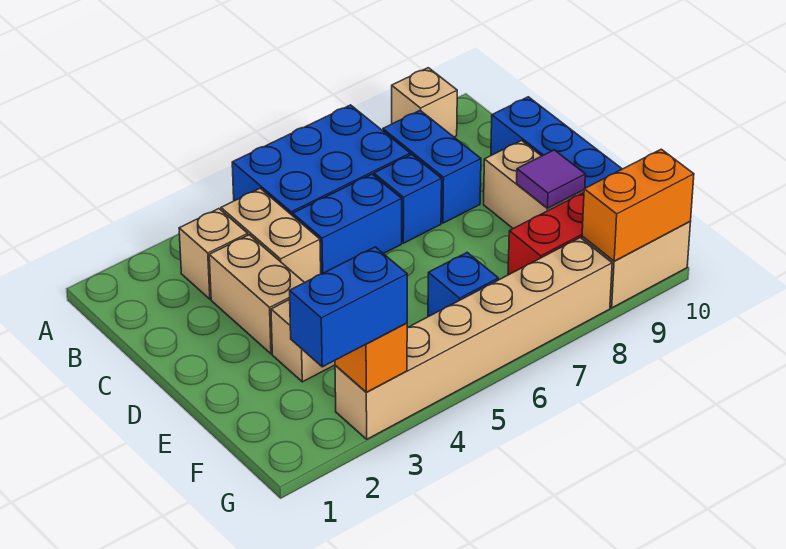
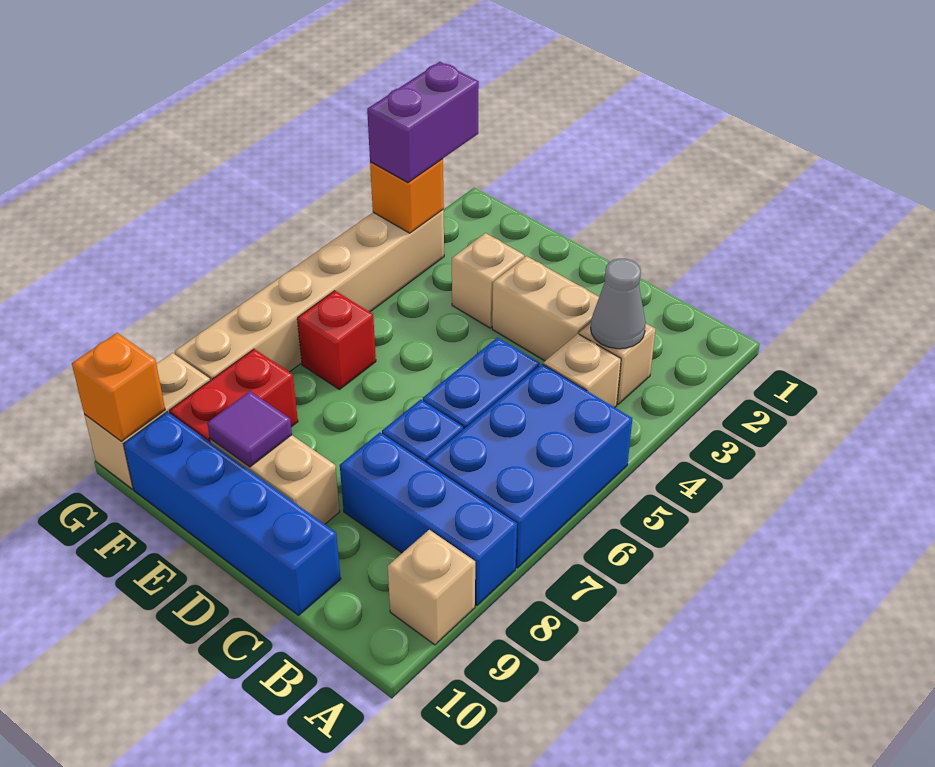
none -> grey 1x1 cone [591,259,646,349]
tan 1x2 brick [221,188,321,283] -> tan 1x1 brick [543,334,621,407]
blue 1x2 brick [383,110,481,223] -> blue 1x3 brick [340,433,517,606]
blue 1x1 brick [428,253,498,317] -> red 1x1 brick [297,291,376,390]
blue 1x2 brick [290,247,407,367] -> purple 1x2 brick [367,62,479,182]
orange 1x2 brick [582,149,694,261] -> orange 1x1 brick [72,333,165,441]

